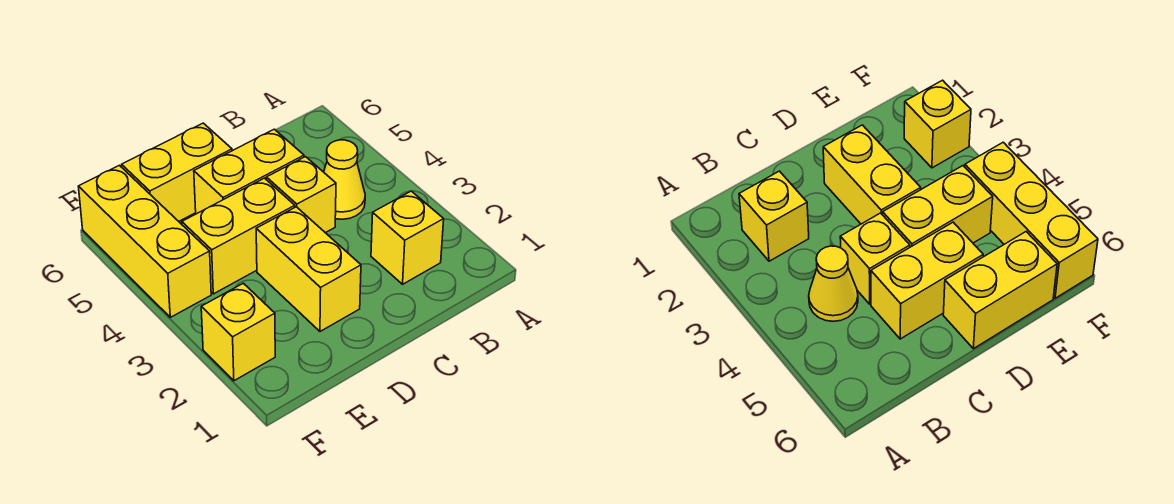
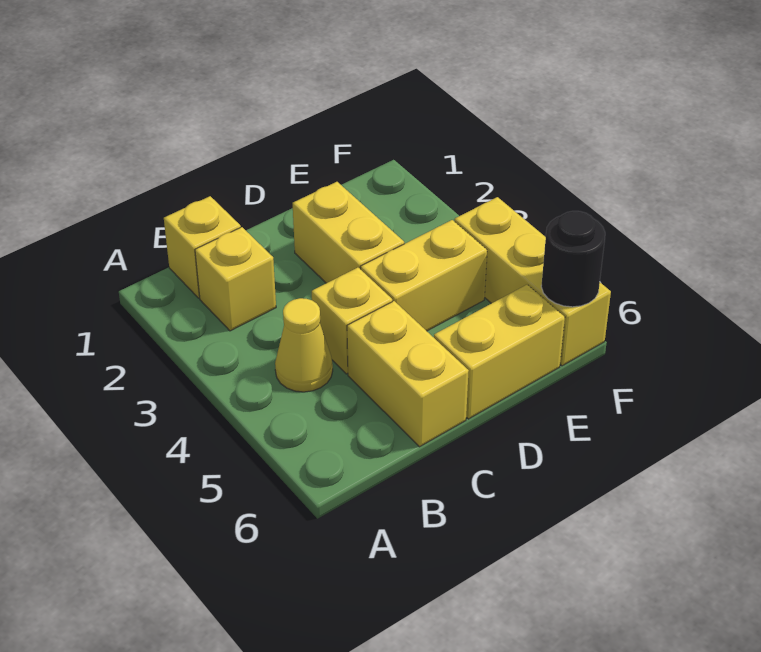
yellow 1x2 brick [194,129,304,214] -> yellow 1x2 brick turned to [347,301,469,447]
yellow 1x1 brick [201,283,275,381] -> yellow 1x1 brick moved to [164,196,241,298]
none -> black 1x1 round brick [541,211,605,307]

